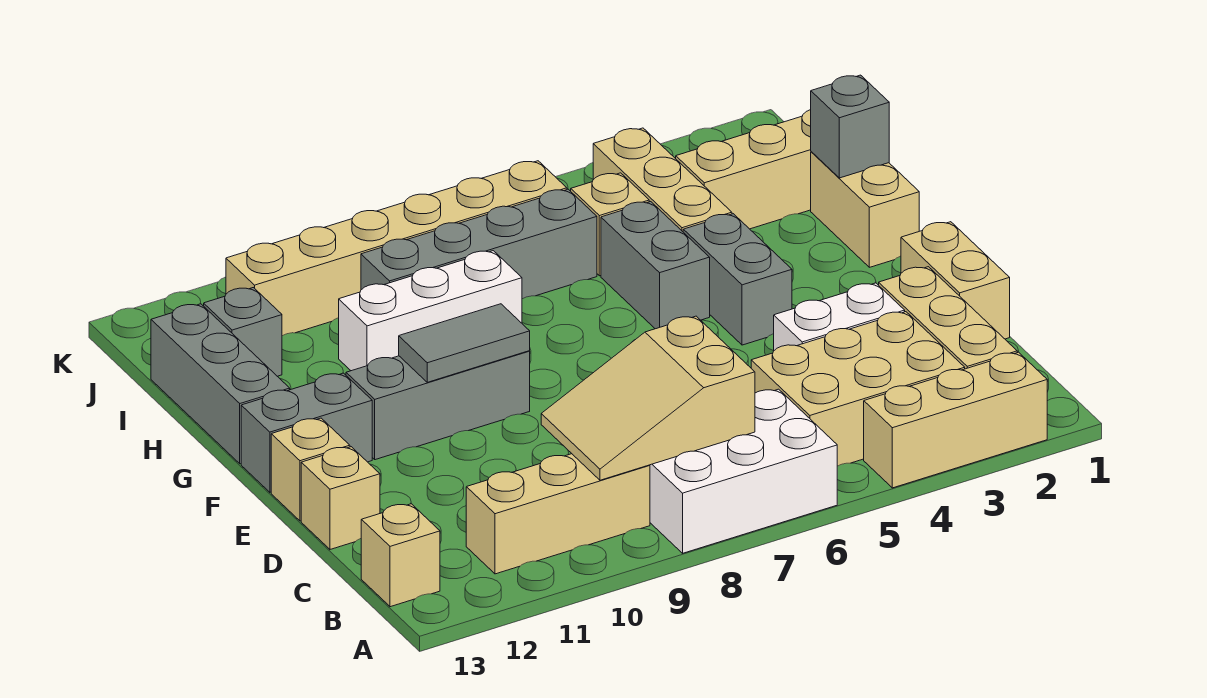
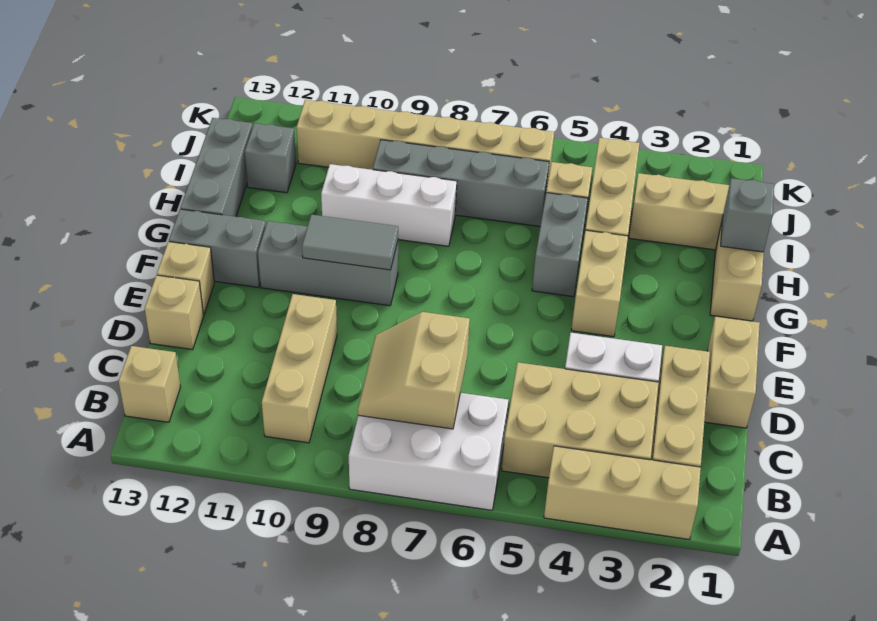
tan 2x3 slope [541,316,755,480] -> tan 2x2 slope [358,312,470,429]
tan 1x3 brick [466,454,650,574] -> tan 1x3 brick turned to [262,294,337,443]
grey 1x2 brick [683,214,792,345] -> tan 1x2 brick [571,230,628,337]

